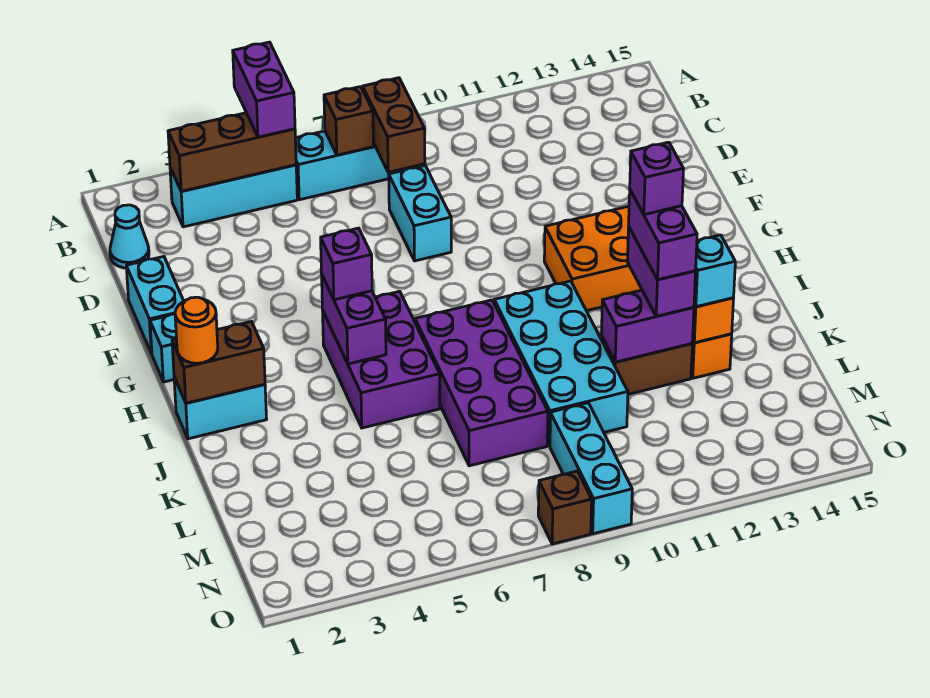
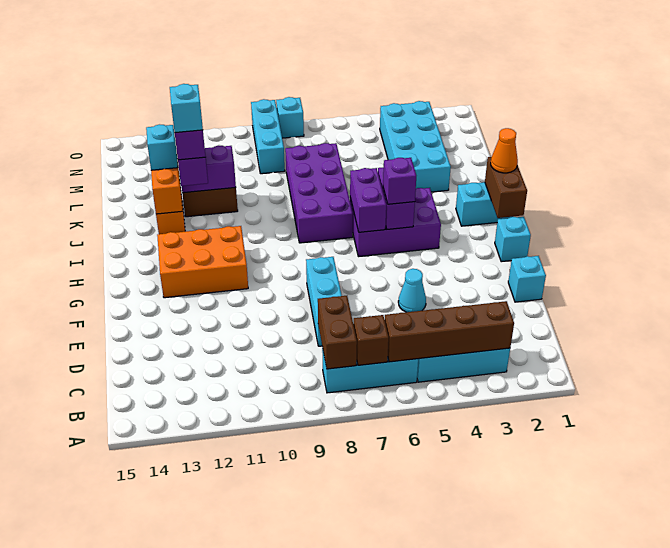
purple 1x2 brick [233,42,295,137] -> purple 1x2 brick moved to [350,168,386,232]
brown 1x3 brick [168,113,296,191] -> brown 1x4 brick [384,301,514,362]
cyan 1x1 cone [110,205,149,268] -> cyan 1x1 cone moved to [398,269,426,312]
cyan 1x2 brick [389,166,451,261] -> cyan 1x3 brick [306,257,342,346]
cyan 1x2 brick [126,257,184,354] -> cyan 1x1 brick [508,256,546,302]
purple 2x3 brick [323,291,440,428] -> purple 2x3 brick turned to [350,188,441,257]
brown 1x2 brick [172,322,265,403] -> brown 1x2 brick turned to [485,157,527,218]
orange 1x1 round brick [175,297,218,363] -> orange 1x1 cone [491,128,518,173]
cyan 2x4 brick [494,281,628,446] -> cyan 2x4 brick moved to [380,101,451,192]
purple 1x1 brick [630,142,683,215] -> cyan 1x1 brick [170,84,203,133]
brown 1x1 brick [538,471,592,544] -> cyan 1x1 brick [276,97,304,138]

